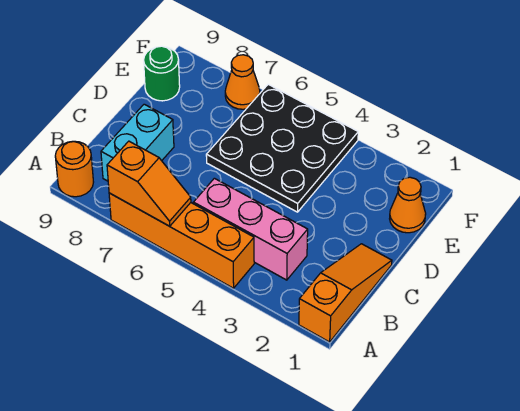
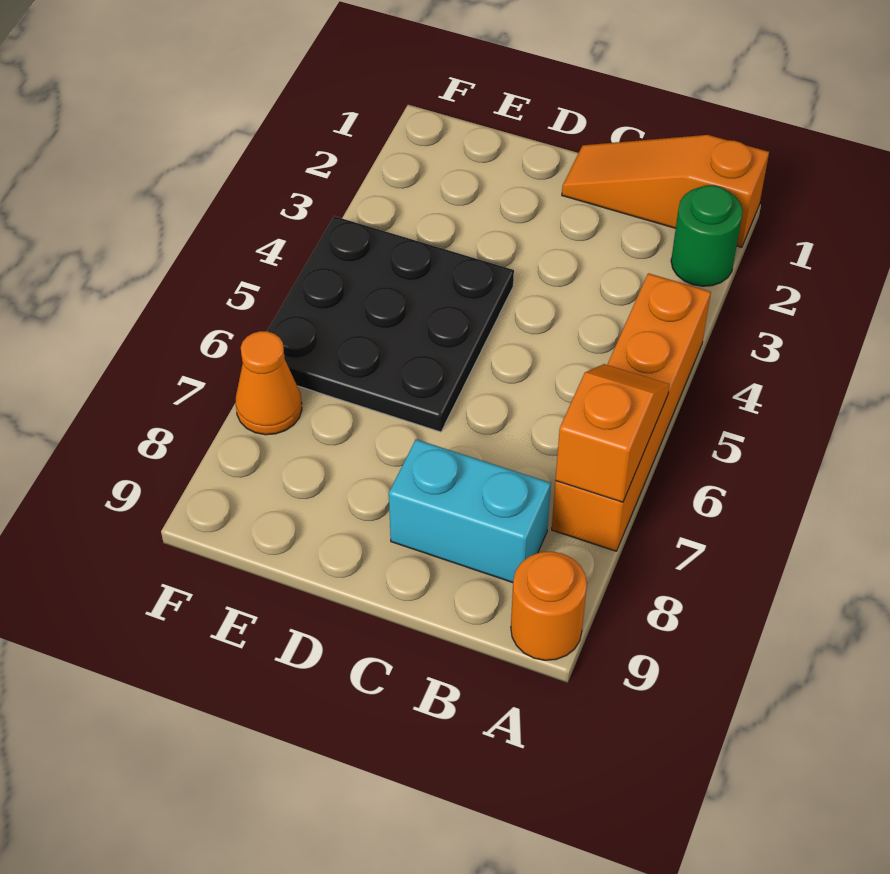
pink 1x3 brick [193,178,308,280] -> none
orange 1x1 cone [390,177,426,233] -> none
green 1x1 round brick [144,46,180,101] -> green 1x1 round brick moved to [671,185,743,286]

